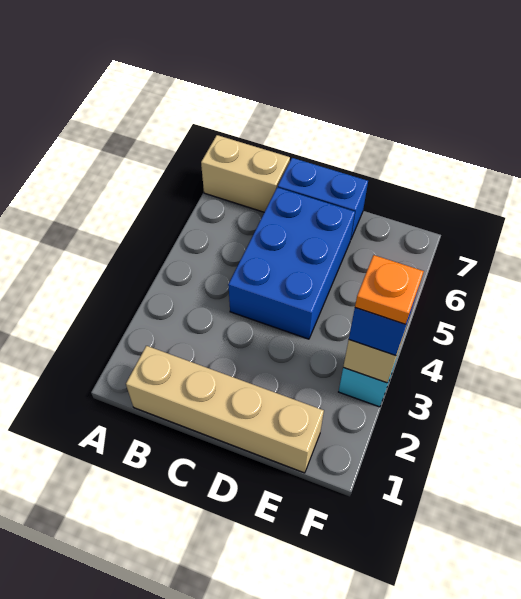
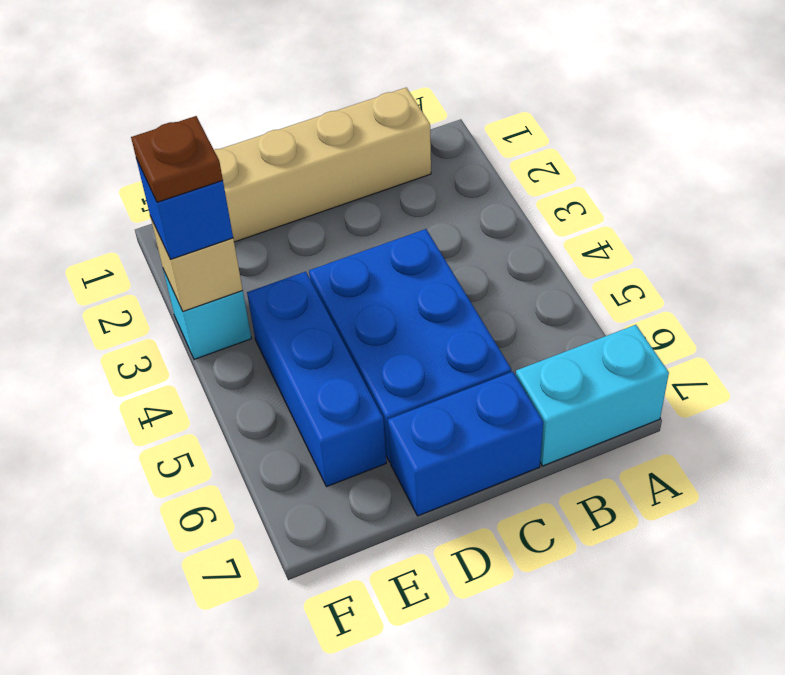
tan 1x2 brick [201,135,290,212] -> cyan 1x2 brick [516,325,669,466]
none -> blue 1x3 brick [247,272,386,487]
orange 1x1 plate [355,255,424,324] -> brown 1x1 plate [131,116,223,202]

